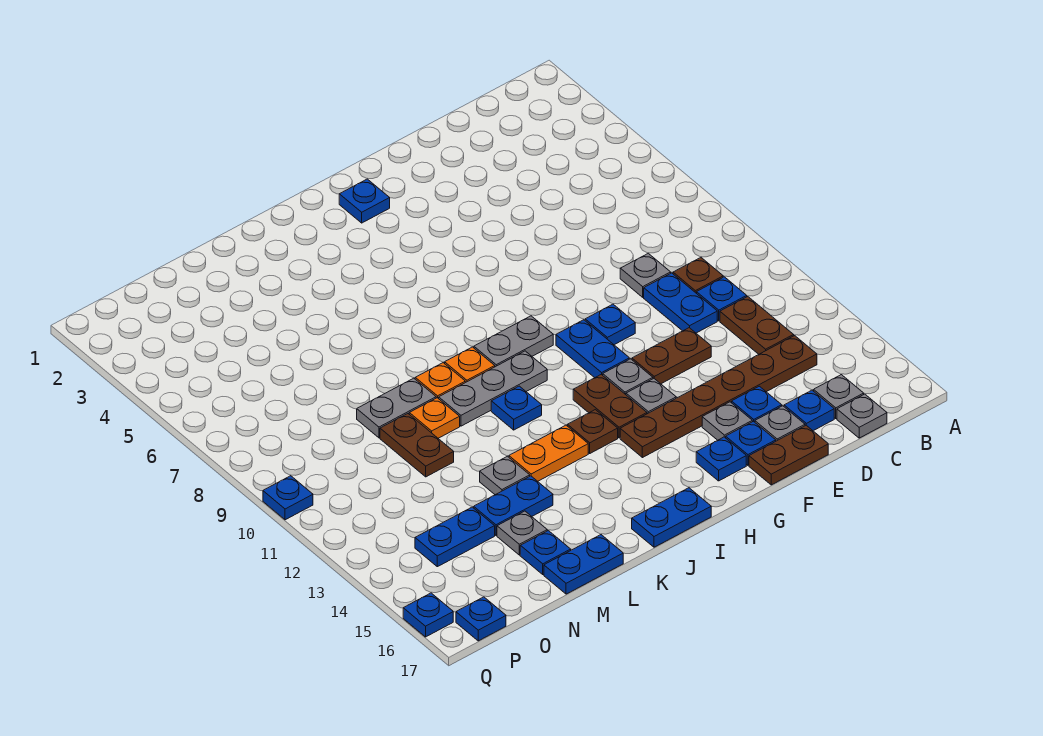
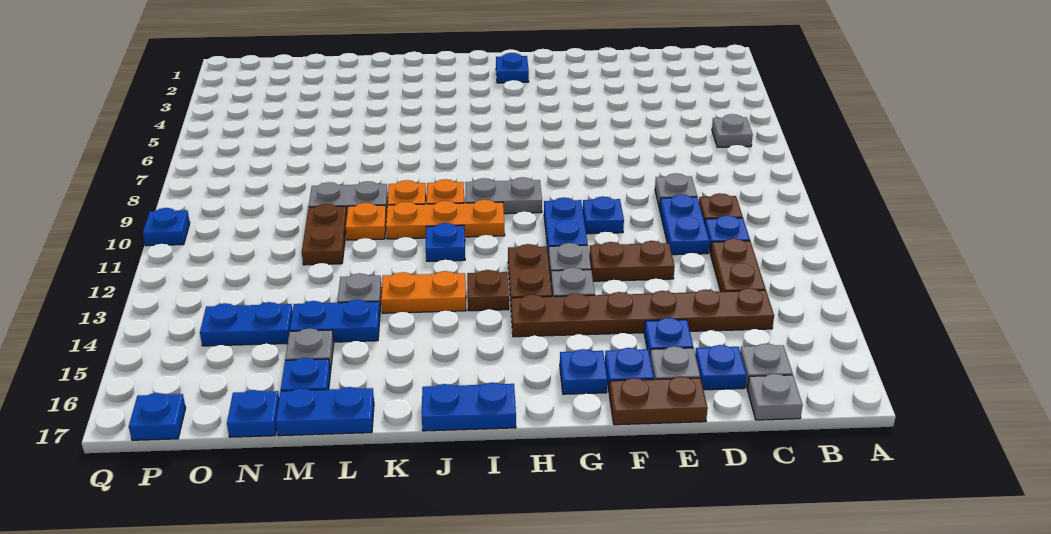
grey 1x1 plate [702,402,752,440] -> grey 1x1 plate moved to [712,114,753,147]
grey 1x3 plate [439,351,547,426] -> orange 1x3 plate [386,200,505,239]
blue 1x1 plate [403,593,453,637] -> blue 1x1 plate moved to [227,390,279,437]

